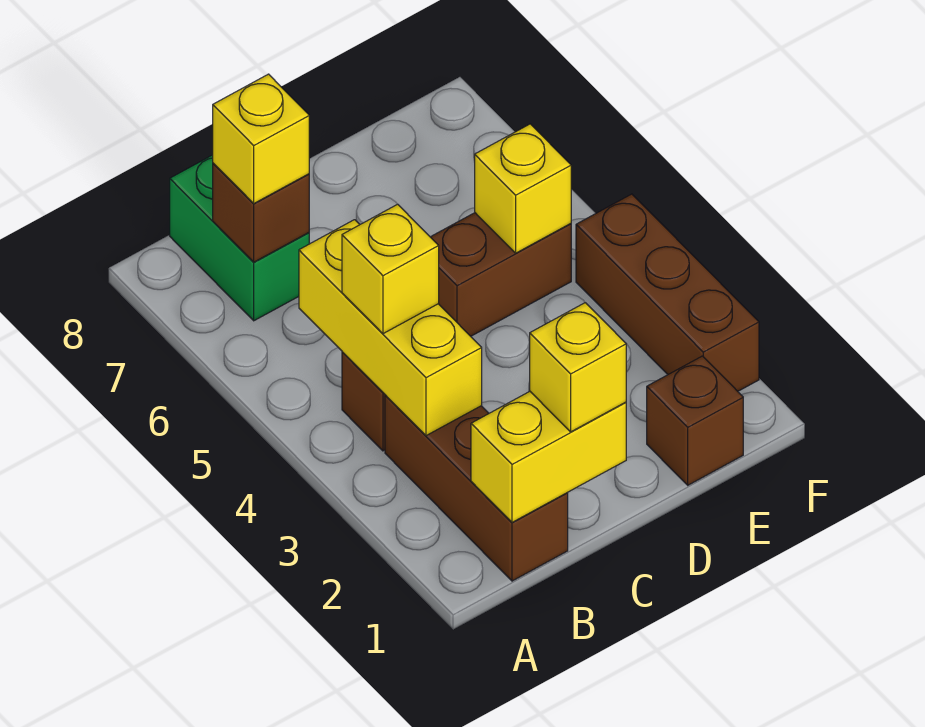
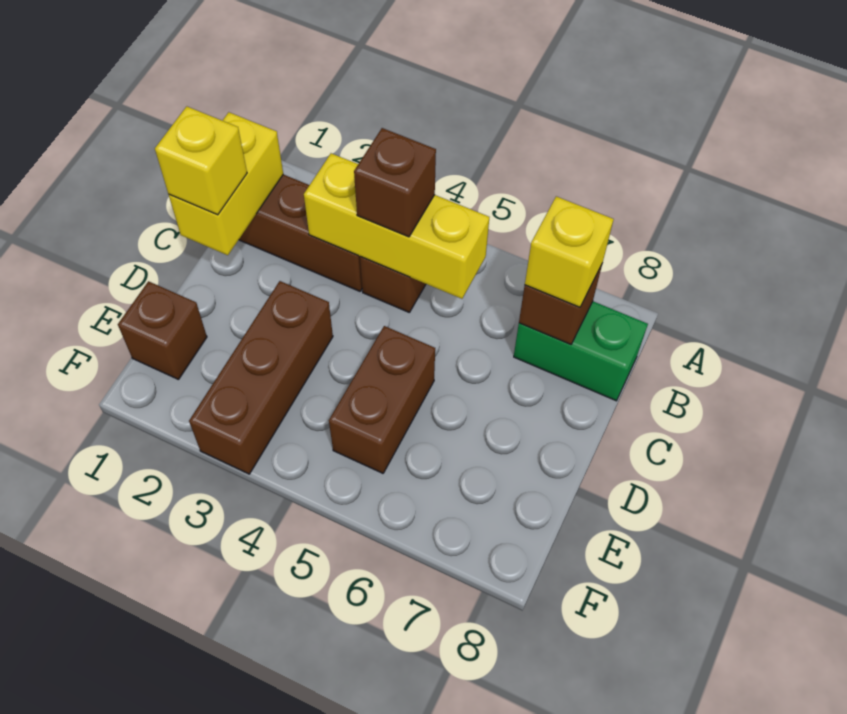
yellow 1x1 brick [342,204,439,334] -> brown 1x1 brick [354,128,436,237]
yellow 1x1 brick [475,124,571,253] -> none
brown 1x3 brick [576,194,759,391] -> brown 1x3 brick turned to [189,281,333,474]

